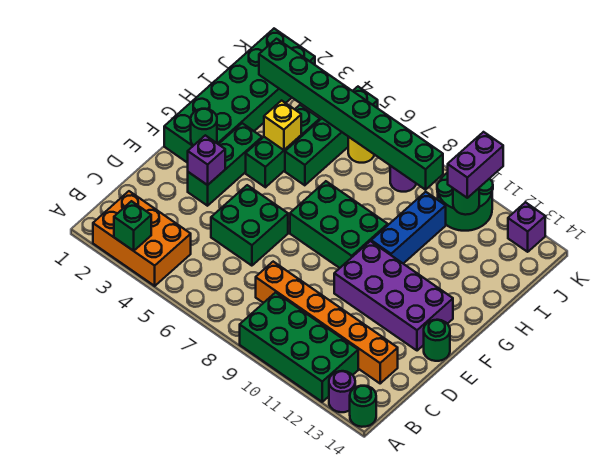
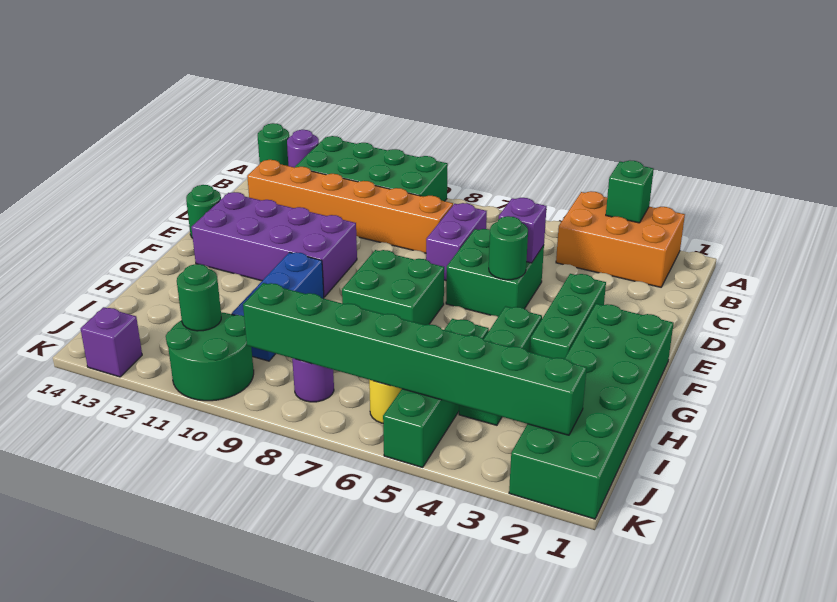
purple 1x1 brick [188,135,225,185] -> purple 1x1 brick moved to [499,198,547,263]
green 1x1 round brick [191,109,217,146] -> green 1x1 round brick moved to [489,216,528,280]
green 2x3 brick [290,181,388,268] -> green 2x2 brick [342,250,444,325]
yellow 1x1 brick [264,101,301,150] -> none
purple 1x2 brick [448,132,503,198] -> purple 1x2 brick moved to [426,203,487,280]

